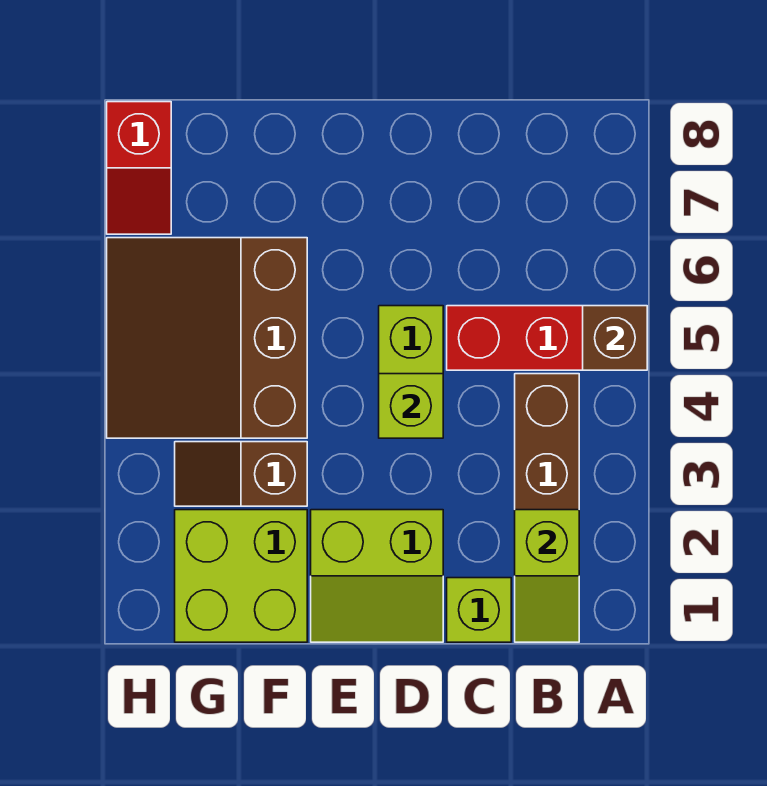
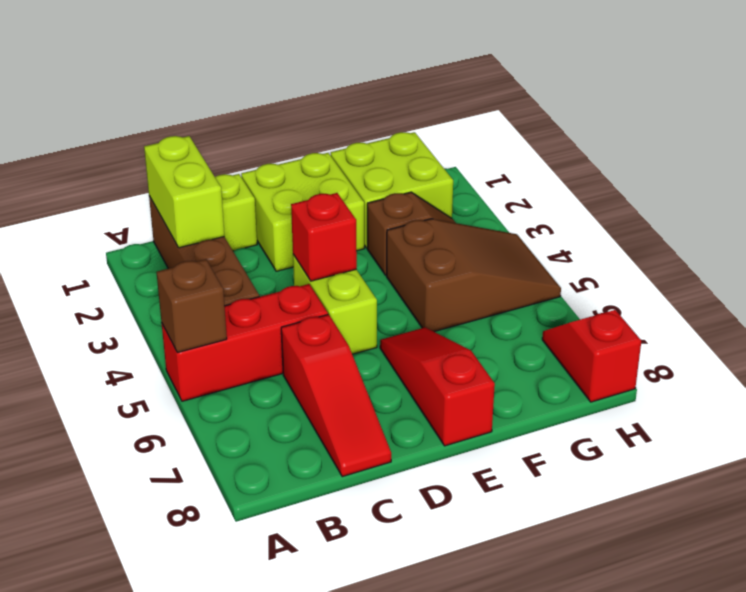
lime 1x2 slope [515,510,579,642] -> lime 1x2 brick [144,136,224,248]
none -> red 1x3 slope [281,315,391,477]
lime 2x2 slope [311,510,443,642] -> lime 2x2 brick [241,153,364,271]
lime 1x1 brick [379,374,443,438] -> red 1x1 brick [291,193,357,281]
none -> red 1x3 slope [380,327,495,446]
brown 3x3 slope [107,238,307,438] -> brown 2x3 slope [387,219,561,332]

